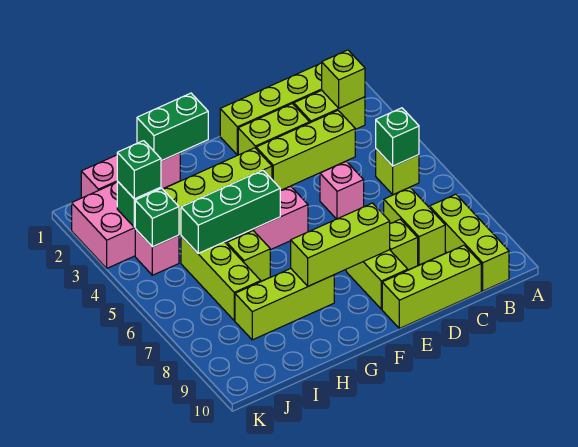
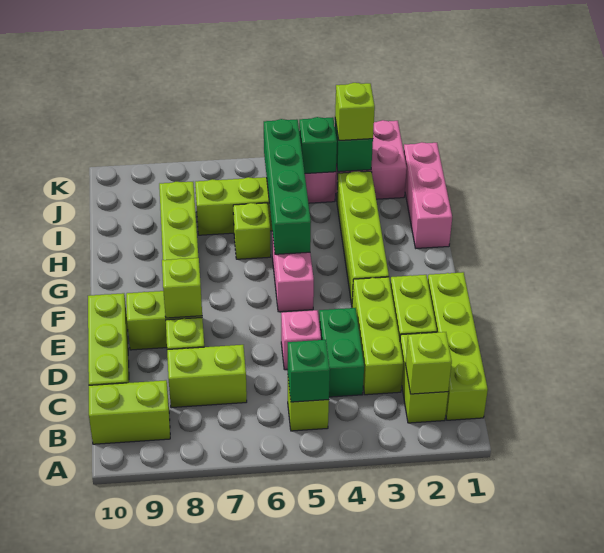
lime 1x3 brick [430,194,509,291] -> lime 1x2 brick [89,380,170,444]
lime 1x3 brick [291,203,390,286] -> lime 1x1 brick [162,258,202,318]
green 1x2 brick [137,93,208,161] -> green 1x2 brick moved to [319,308,364,397]
green 1x3 brick [181,170,280,253] -> green 1x4 brick [264,119,311,254]
green 1x1 brick [117,141,161,199] -> lime 1x1 brick [335,83,375,141]

